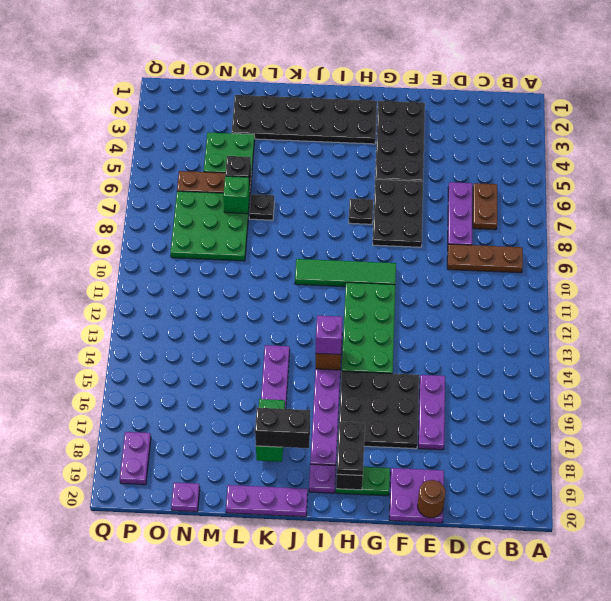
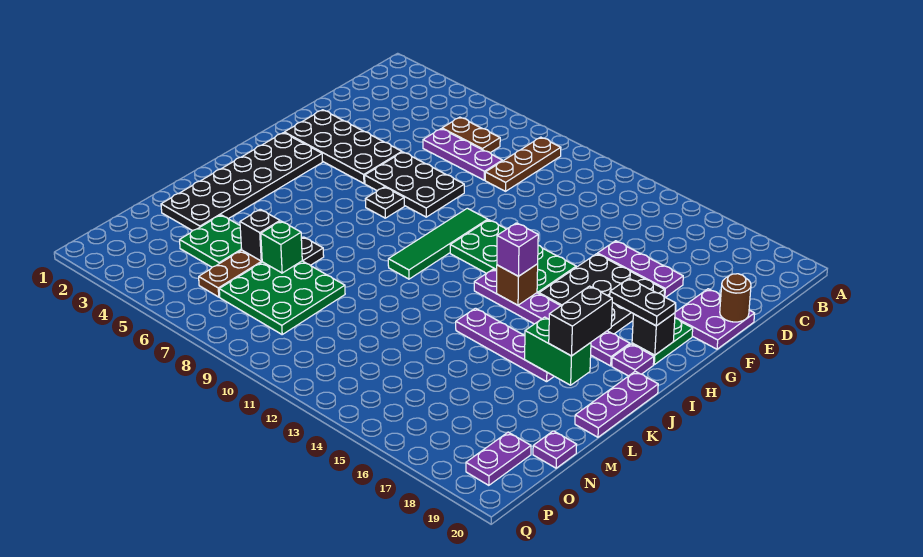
purple 1x2 plate [120,432,151,485] -> purple 1x2 plate turned to [466,432,531,485]

